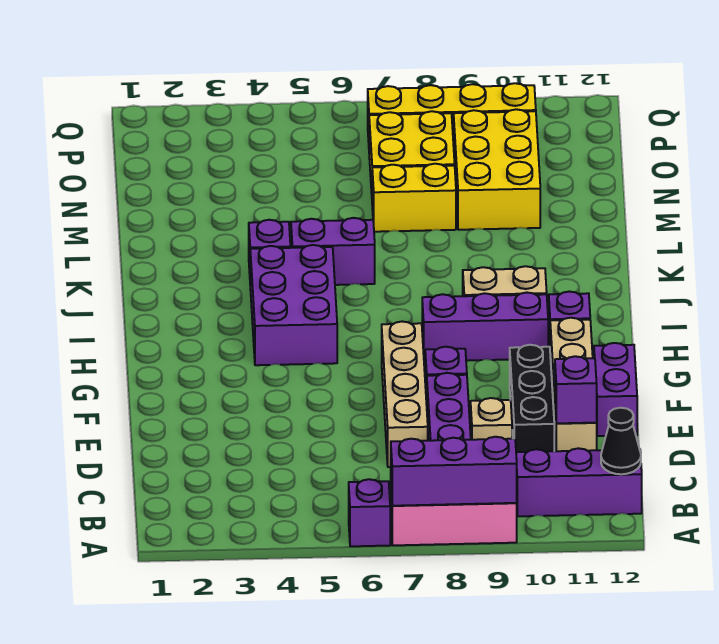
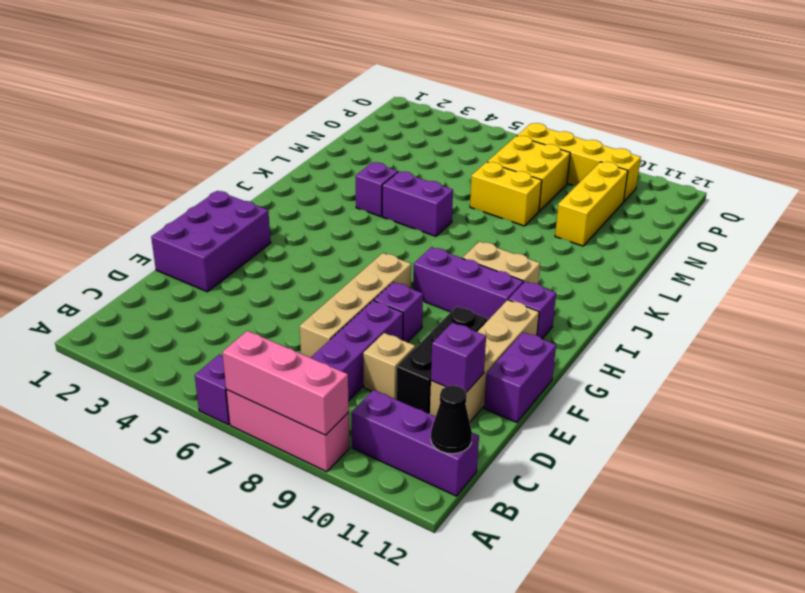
purple 1x3 brick [391,437,517,506] -> pink 1x3 brick [222,331,349,435]
purple 2x3 brick [250,245,337,365] -> purple 2x3 brick moved to [151,191,271,292]
yellow 2x3 brick [454,109,540,230] -> yellow 1x3 brick [555,162,628,246]

